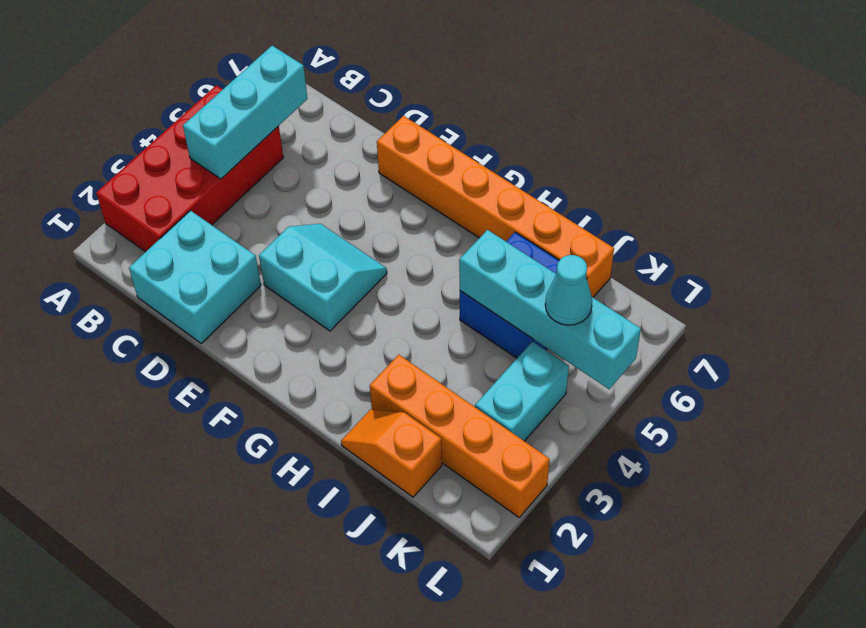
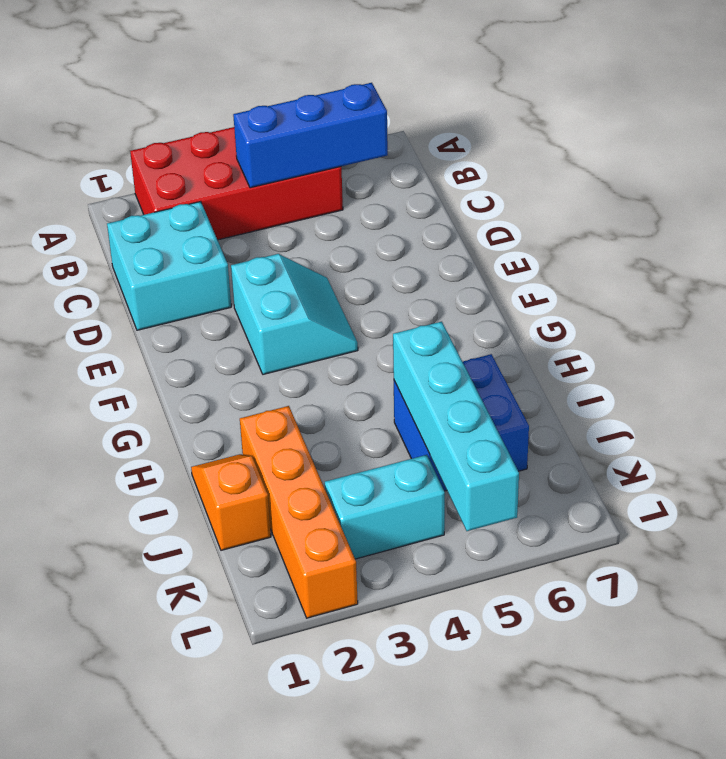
cyan 1x3 brick [183,46,308,179] -> blue 1x3 brick [233,83,388,188]
orange 1x6 brick [377,116,614,297] -> none
cyan 1x1 cone [545,255,592,325] -> none

